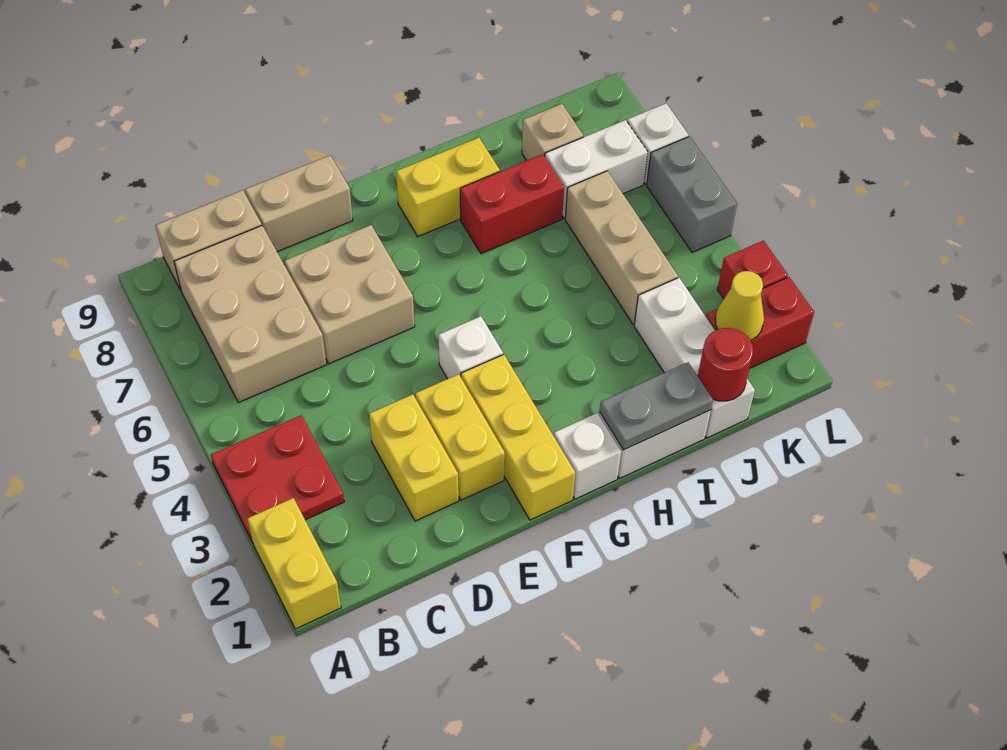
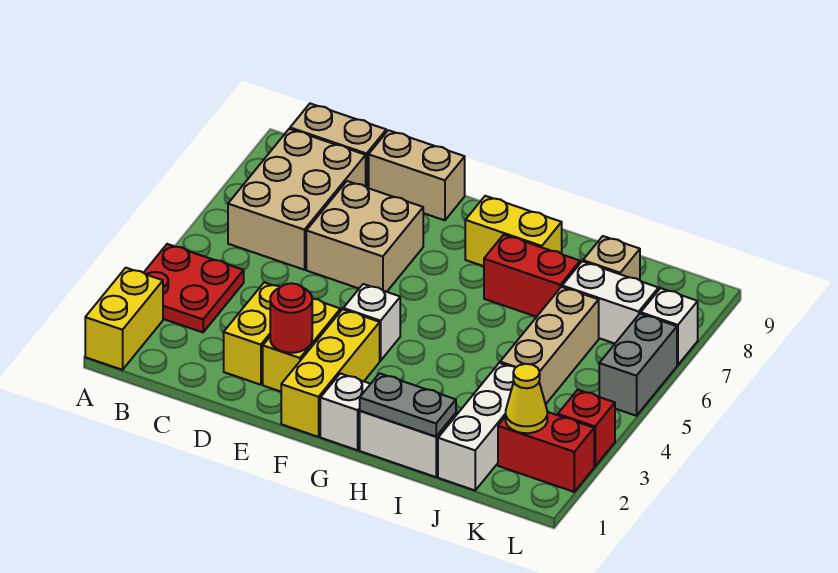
red 1x1 round brick [698,328,753,401] -> red 1x1 round brick moved to [270,283,312,353]

